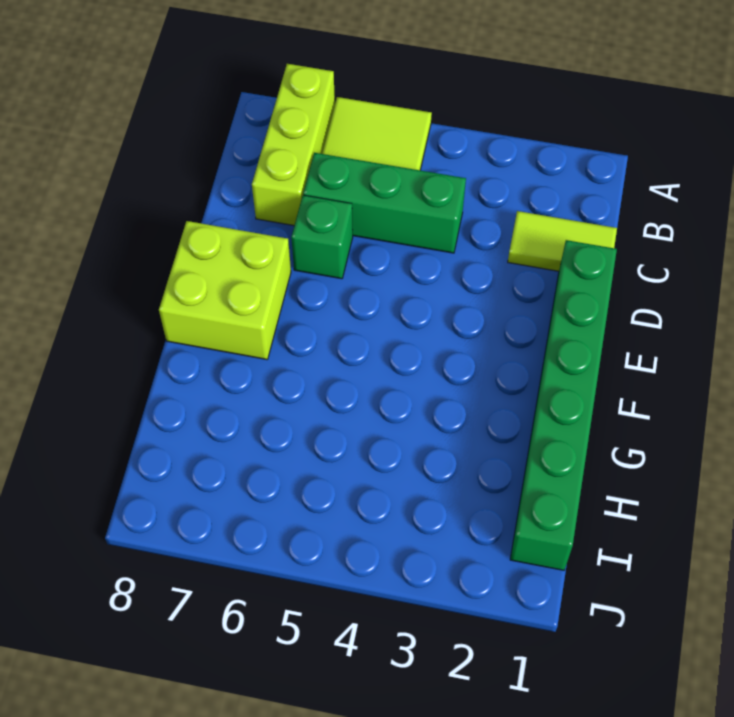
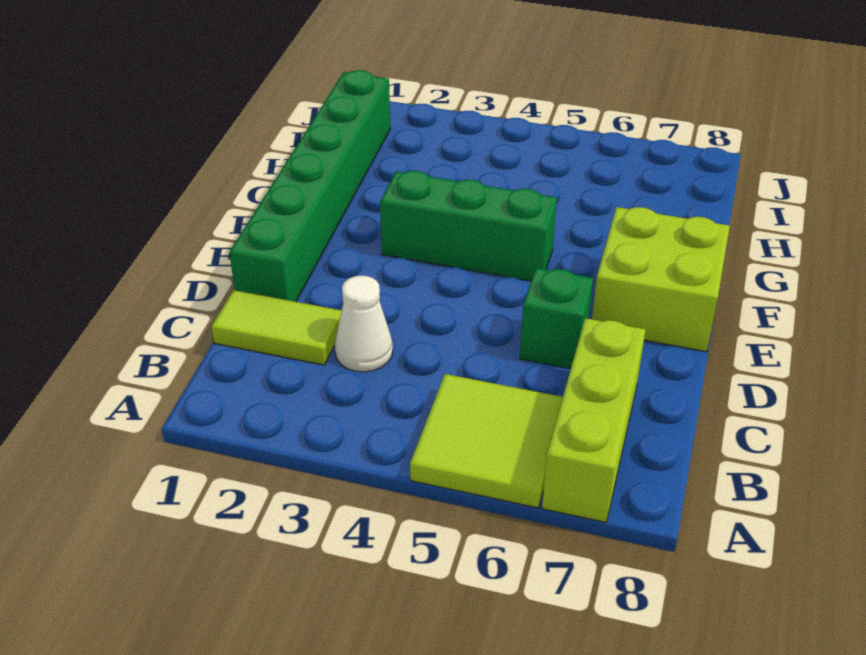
none -> white 1x1 cone [335,276,393,372]
green 1x3 brick [303,153,466,253] -> green 1x3 brick moved to [380,171,557,281]

